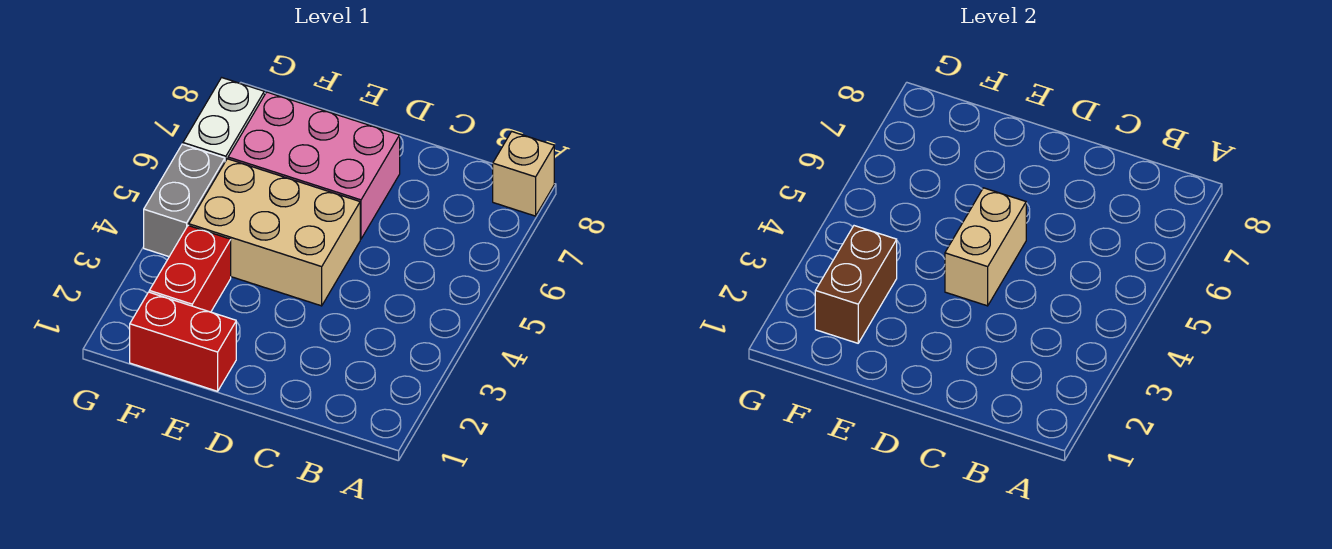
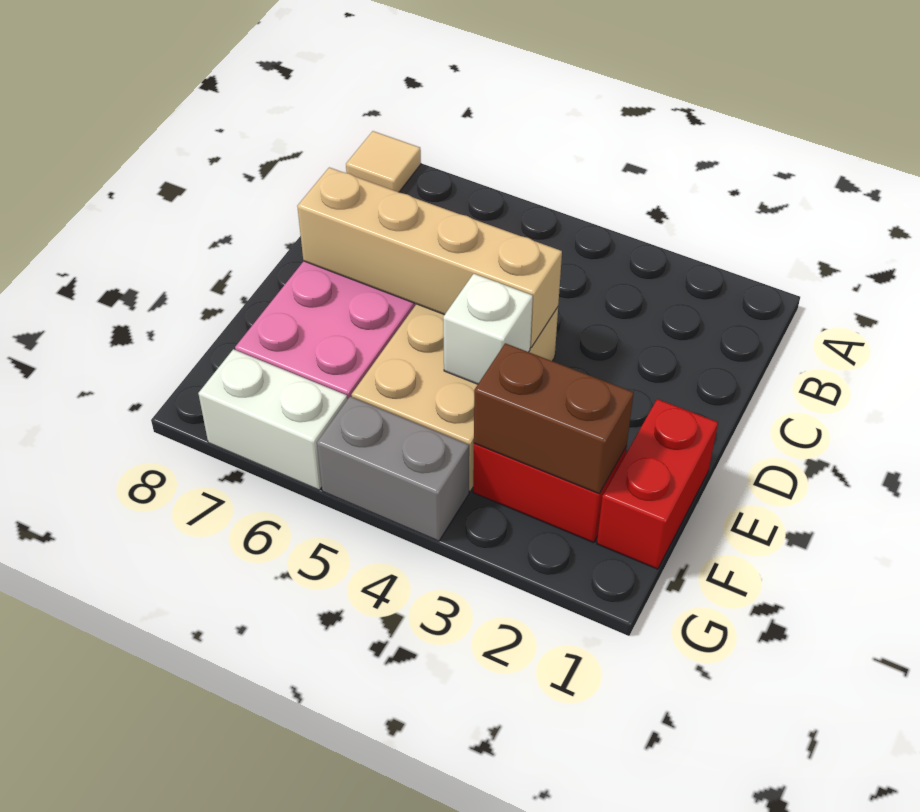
tan 1x1 brick [493,132,554,216] -> tan 1x1 tile [346,131,421,192]
tan 1x2 brick [945,188,1026,306] -> tan 1x4 brick [297,167,562,347]
none -> white 1x1 brick [443,274,533,384]

